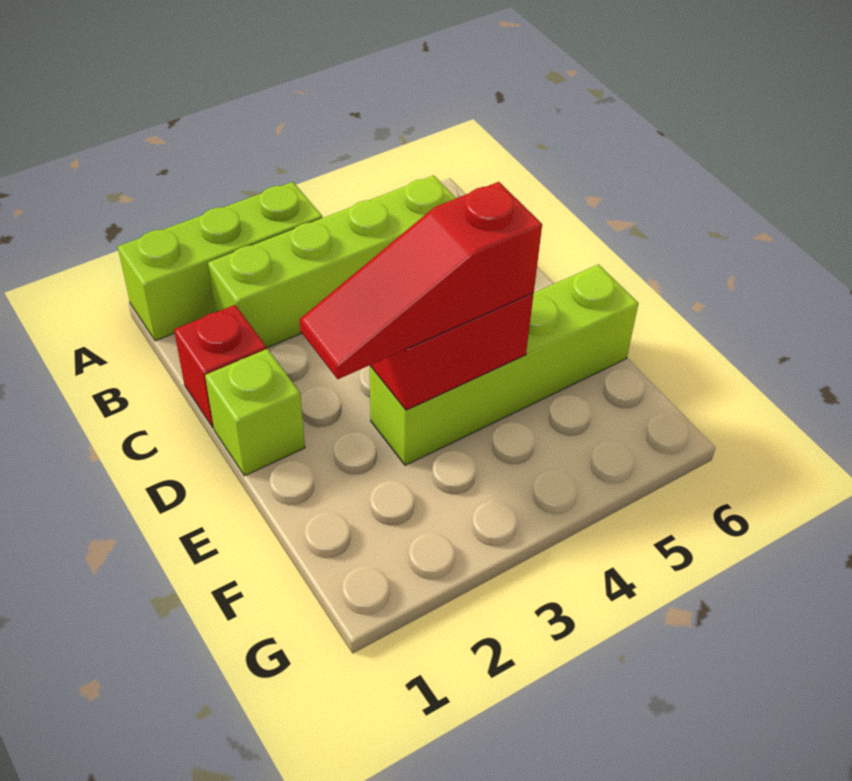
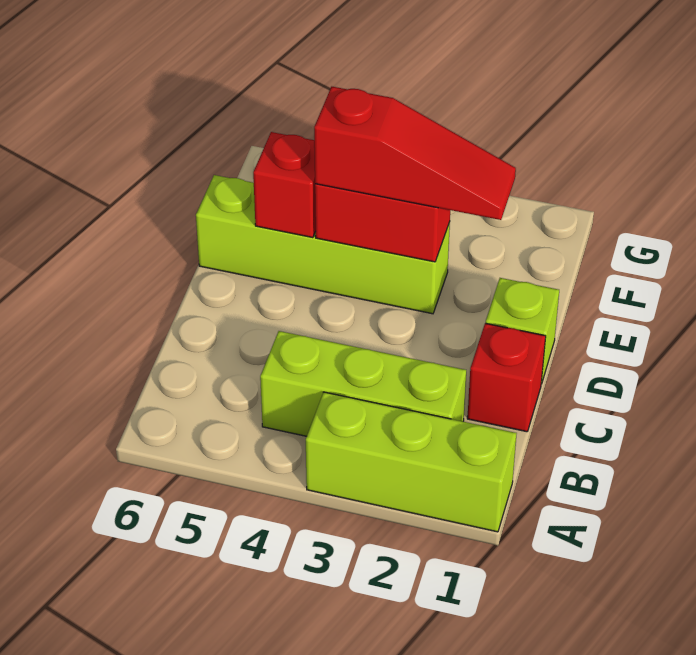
lime 1x4 brick [208,175,456,348] -> lime 1x3 brick [260,331,466,436]
none -> red 1x1 brick [253,132,316,238]

